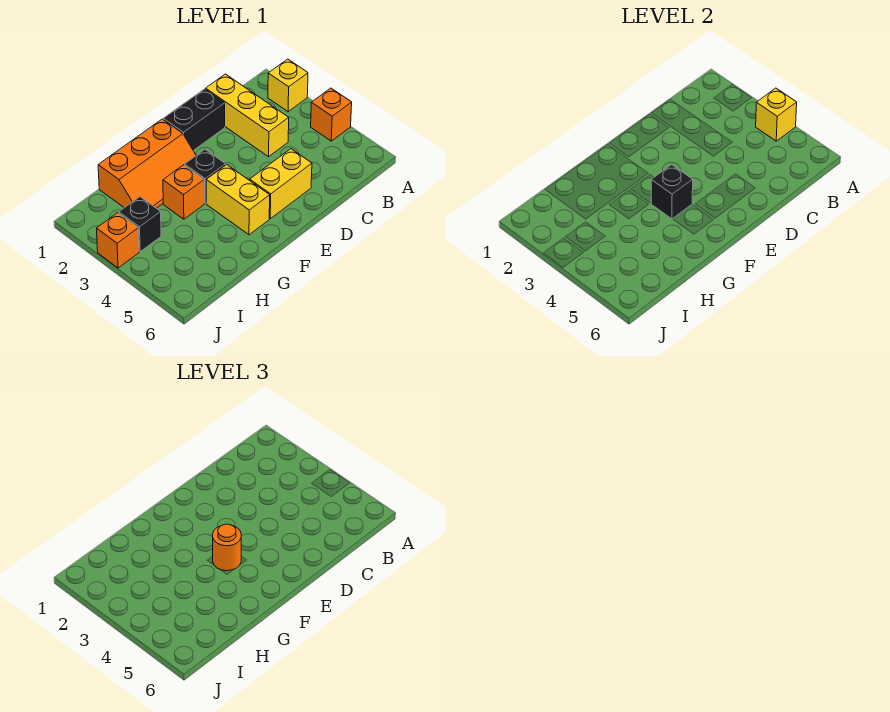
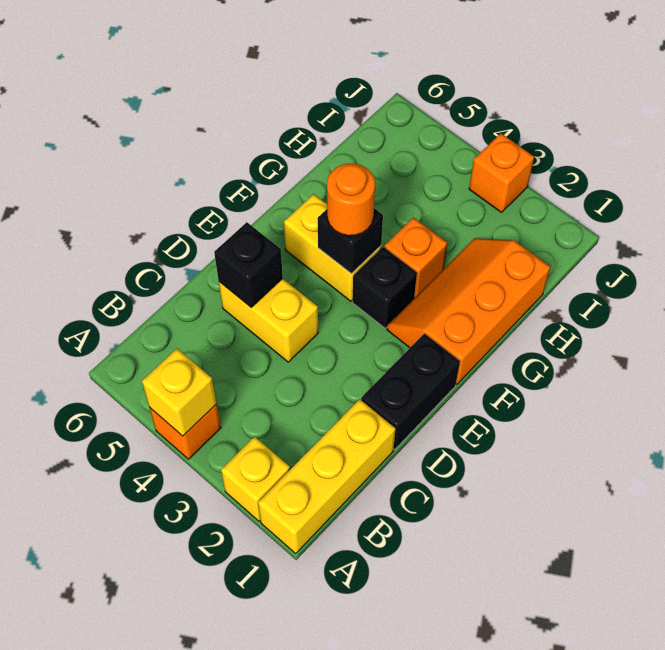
yellow 1x3 brick [206,74,289,157] -> yellow 1x3 brick turned to [258,399,396,553]
yellow 1x2 brick [250,149,312,219] -> yellow 1x2 brick turned to [219,278,318,362]
black 1x1 brick [119,197,161,251] -> black 1x1 brick moved to [214,222,283,308]

